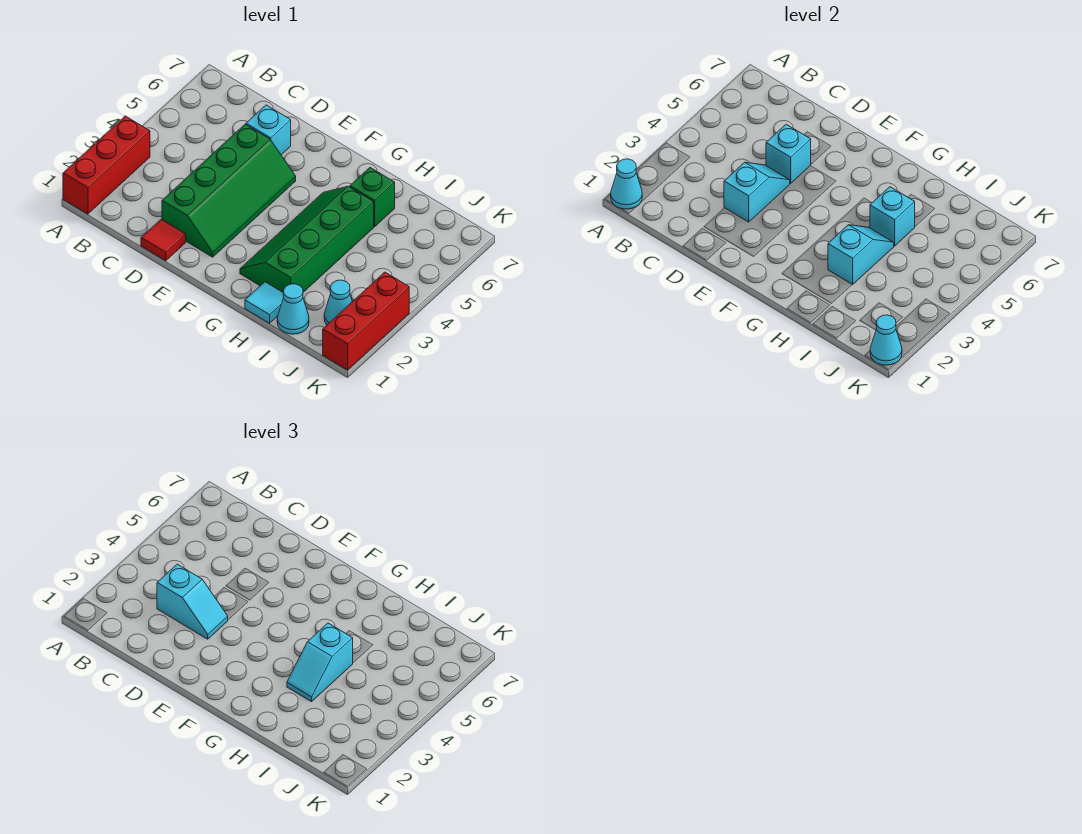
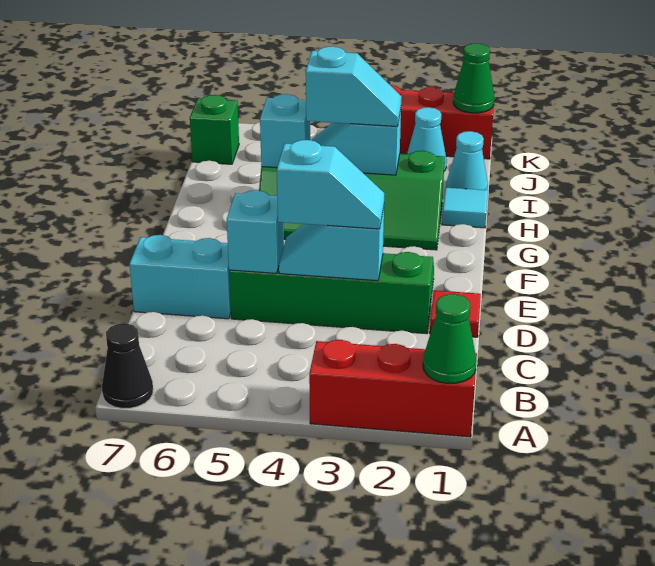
cyan 1x1 cone [611,159,642,209] -> green 1x1 cone [423,294,477,383]
none -> black 1x1 cone [102,323,153,408]
cyan 1x2 slope [157,564,228,639] -> cyan 1x2 slope turned to [277,140,384,229]
cyan 1x1 brick [246,105,291,155] -> cyan 1x2 brick [129,235,231,319]
green 1x1 brick [350,168,395,227] -> green 1x1 brick moved to [190,95,239,164]
cyan 1x1 cone [870,315,902,365] -> green 1x1 cone [453,43,494,113]

